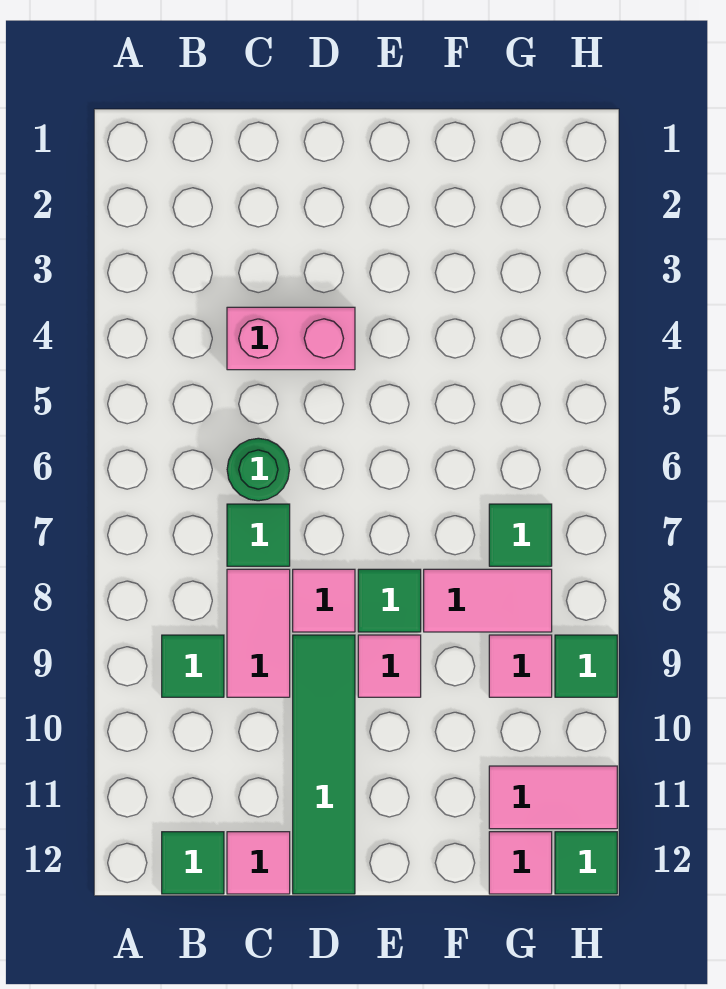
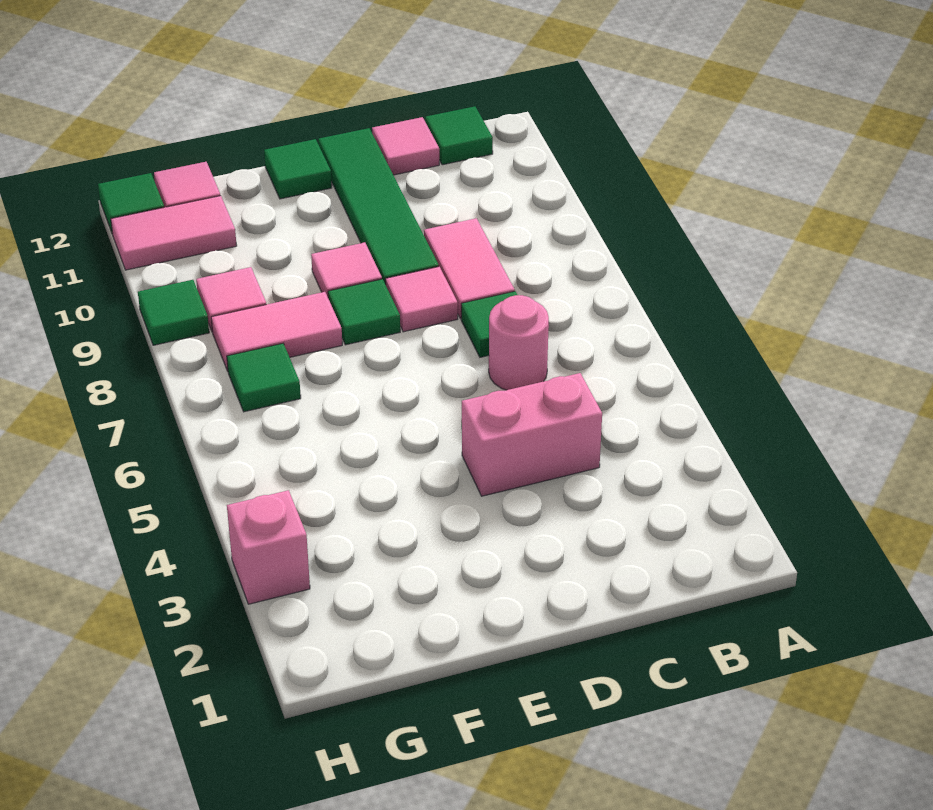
green 1x1 tile [162,635,224,697] -> green 1x1 tile moved to [264,139,332,199]
green 1x1 round brick [227,438,290,501] -> pink 1x1 round brick [489,295,549,390]
none -> pink 1x1 brick [227,490,310,604]

